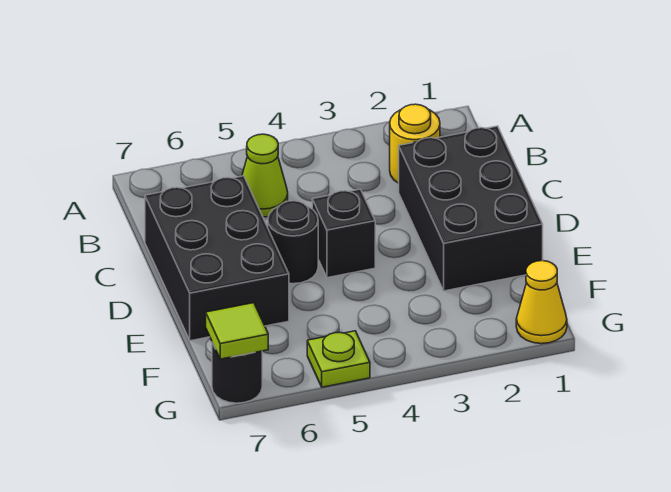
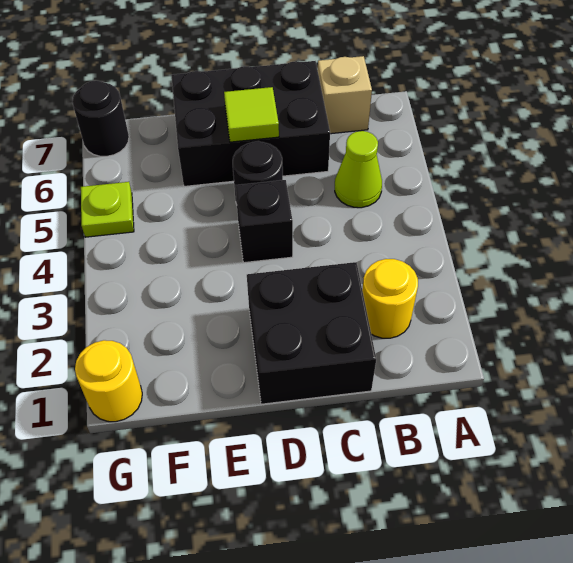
none -> tan 1x1 brick [318,56,372,134]
black 2x3 brick [399,126,543,291] -> black 2x2 brick [247,262,376,404]
yellow 1x1 cone [516,261,567,344] -> yellow 1x1 round brick [75,340,142,422]
lime 1x1 tile [206,303,268,359] -> lime 1x1 tile moved to [224,87,279,142]

